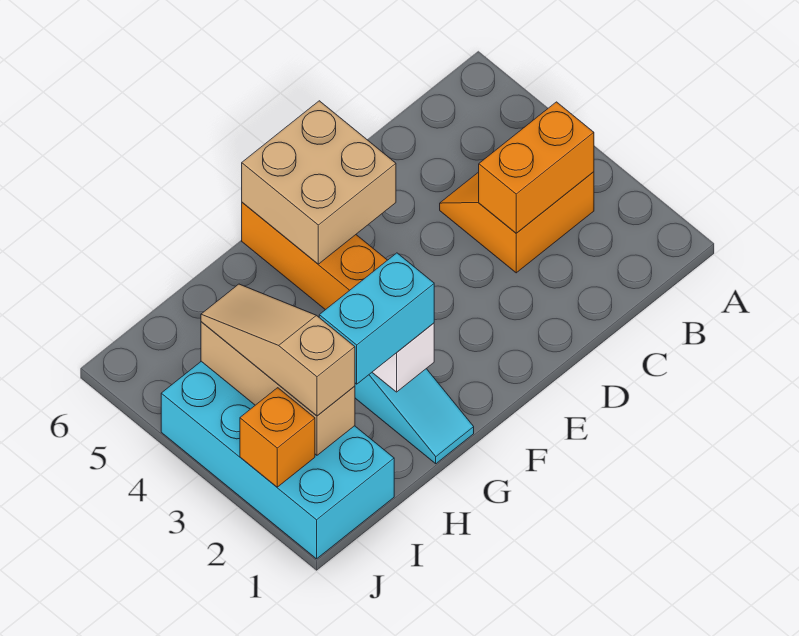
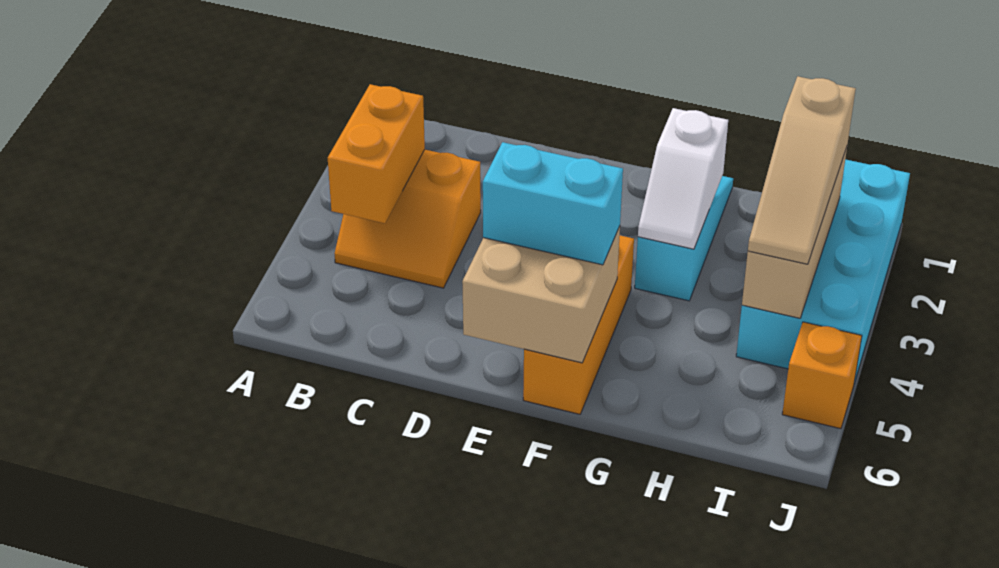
orange 1x2 brick [479,102,594,233] -> orange 1x2 brick turned to [328,84,425,223]
cyan 1x2 brick [319,253,434,384] -> cyan 1x2 brick moved to [483,142,623,265]
orange 1x1 brick [240,388,315,487] -> orange 1x1 brick moved to [782,322,862,429]

